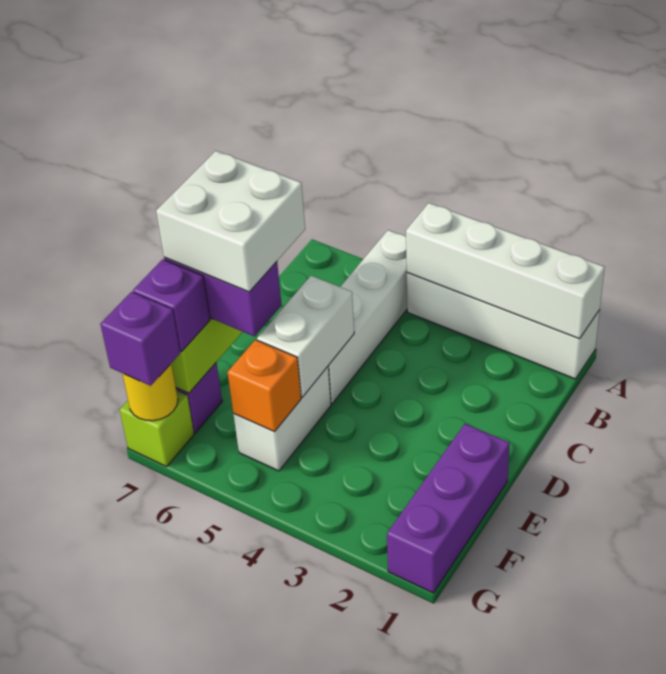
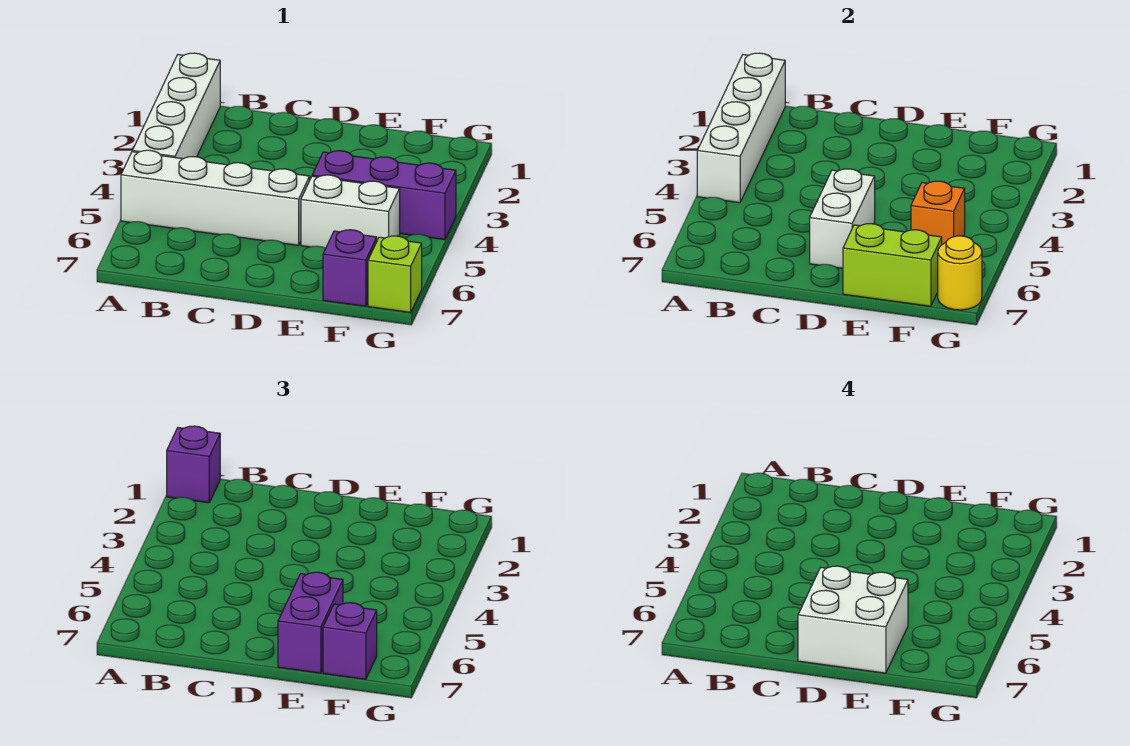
white 1x2 brick [257,276,354,397] -> white 1x2 brick turned to [810,169,875,268]
purple 1x3 brick [387,424,510,593] -> purple 1x3 brick moved to [312,151,456,240]
purple 1x1 brick [100,292,180,386] -> purple 1x1 brick moved to [167,426,220,503]

